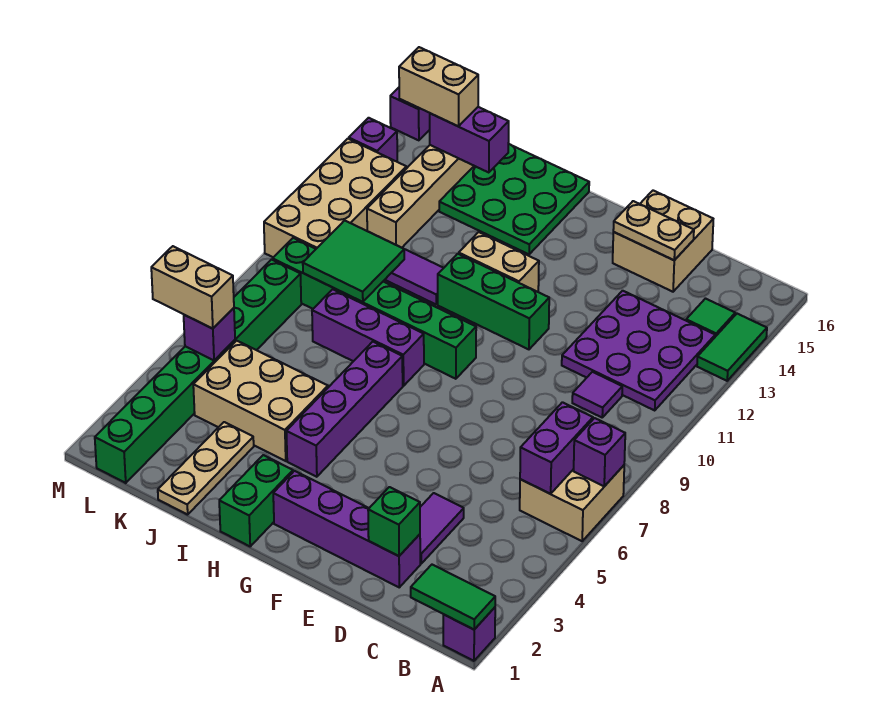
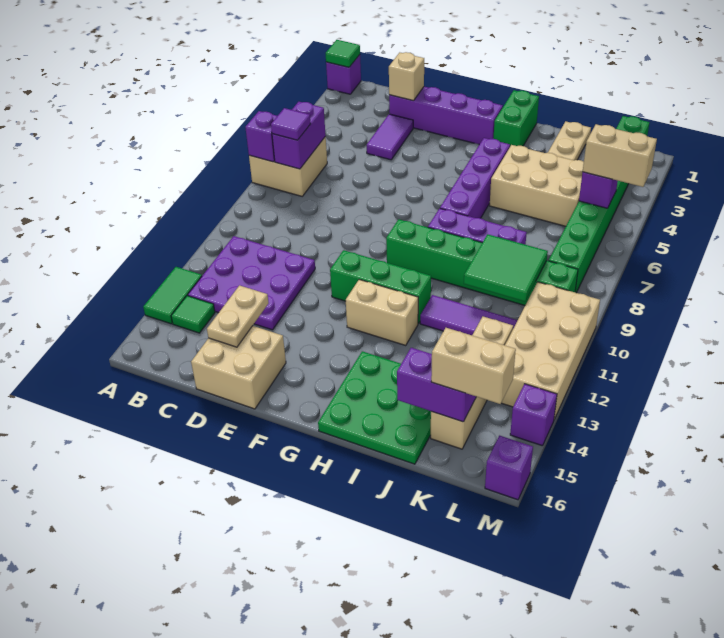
green 1x2 tile [411,565,495,630] -> green 1x1 tile [326,40,360,67]
purple 1x1 tile [572,372,622,417] -> purple 1x1 tile moved to [271,108,311,140]
green 1x1 brick [368,487,420,556] -> tan 1x1 brick [389,52,424,101]
tan 1x2 plate [613,201,694,260] -> tan 1x2 plate turned to [207,285,268,347]

